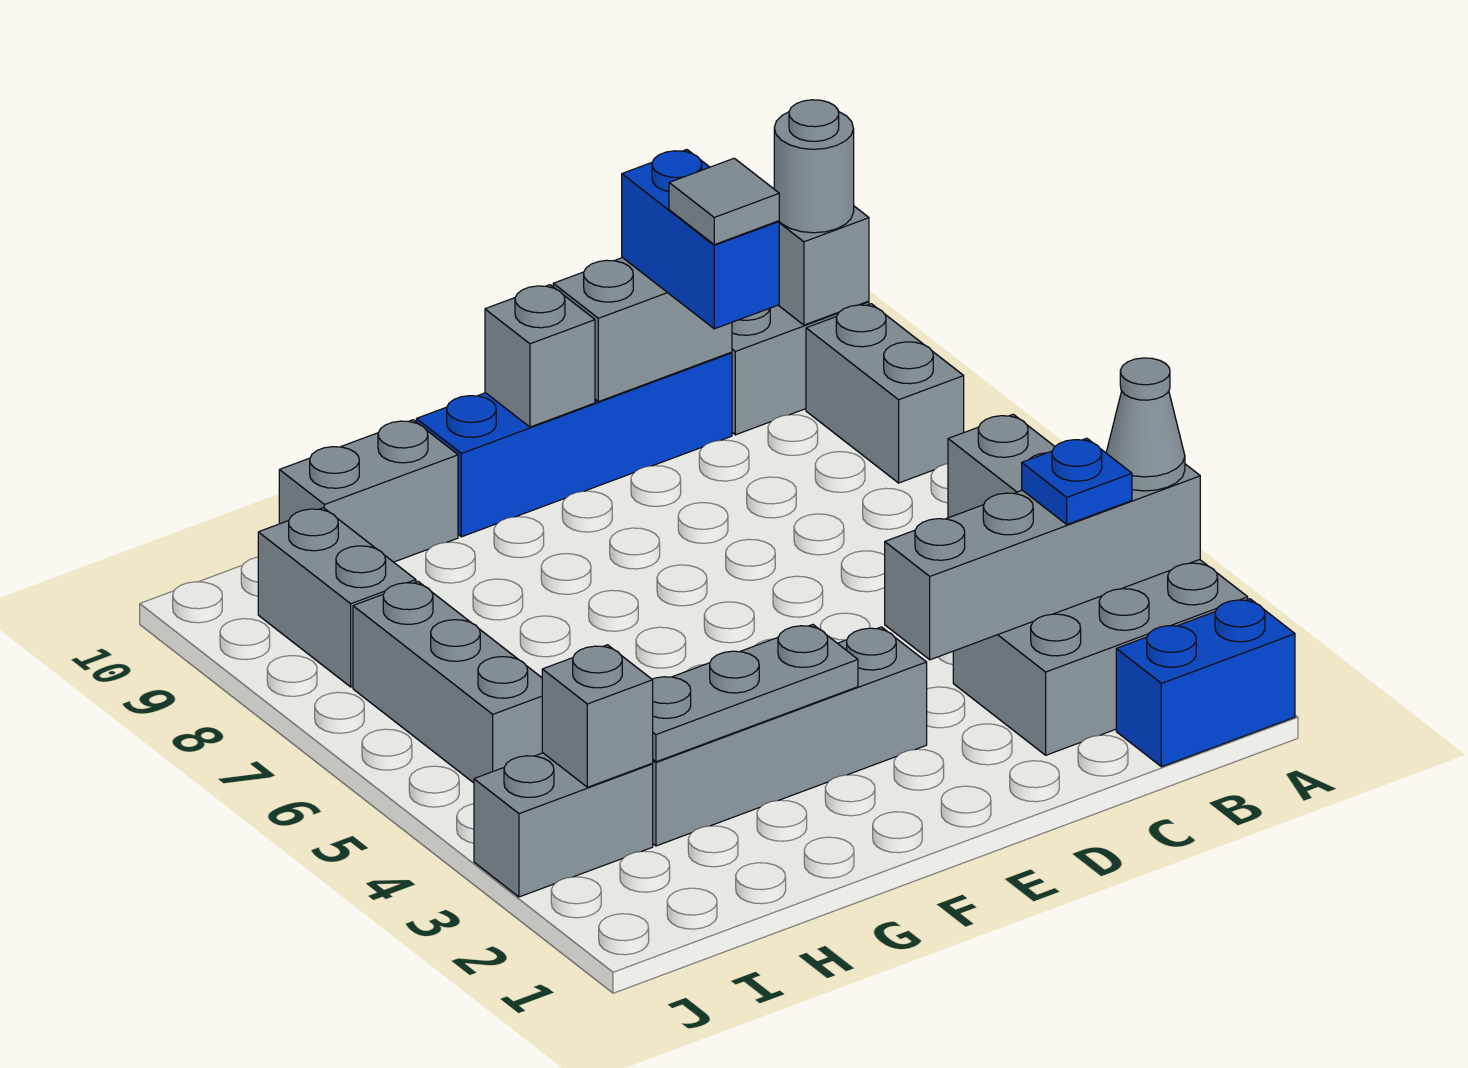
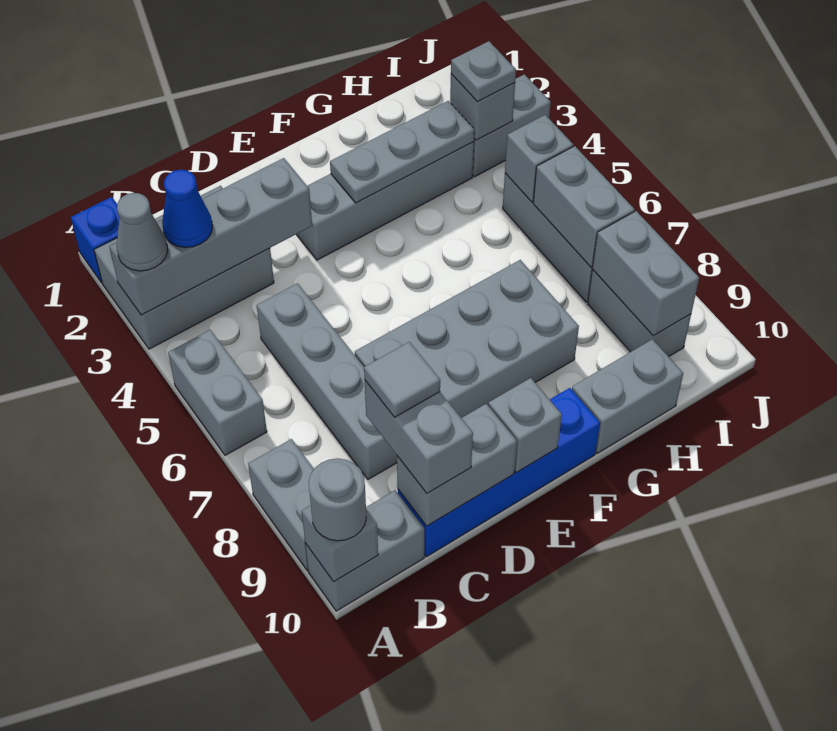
blue 1x2 brick [1116,599,1295,767] -> blue 1x1 brick [71,197,120,283]
blue 1x1 plate [1022,438,1132,525] -> blue 1x1 cone [162,170,212,248]
none -> grey 1x4 brick [257,283,397,479]
blue 1x2 brick [622,150,779,329] -> grey 1x2 brick [365,381,473,493]
none -> grey 2x4 brick [355,260,579,418]
none -> grey 1x1 plate [451,41,516,102]
none -> grey 1x1 brick [505,115,573,202]
none -> grey 1x2 brick [533,146,635,267]
none -> grey 1x2 brick [592,211,699,336]

